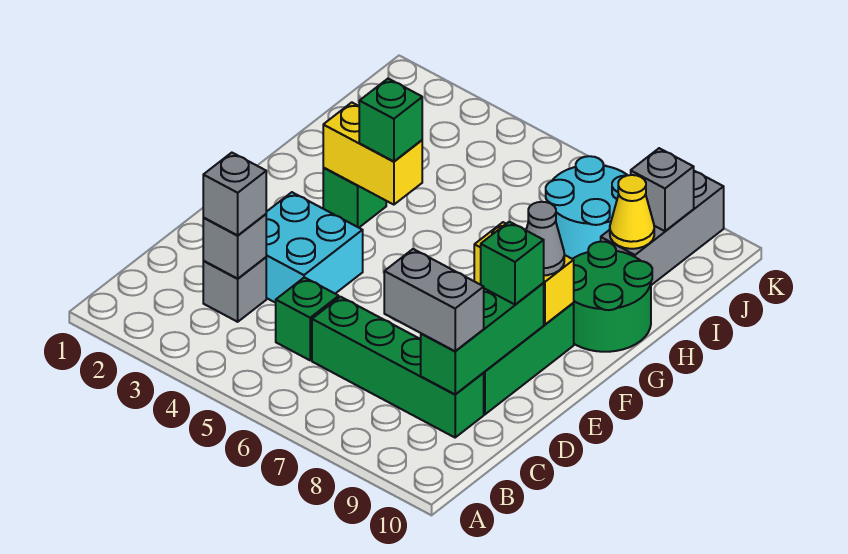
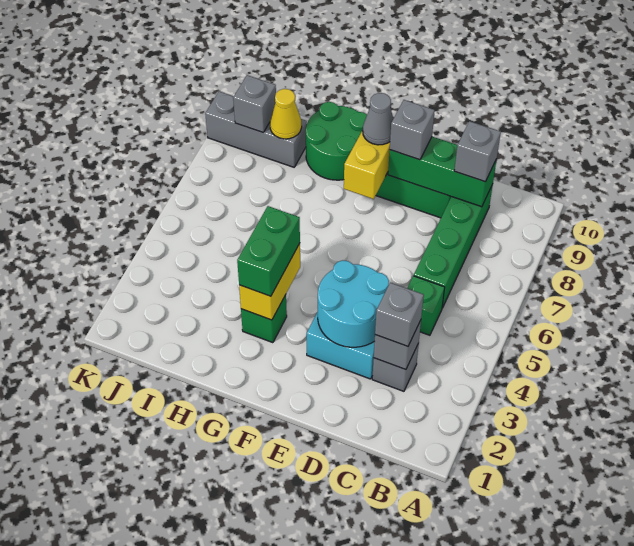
grey 1x2 brick [384,249,484,351] -> grey 1x1 brick [454,121,501,182]
green 1x1 brick [481,222,544,305] -> grey 1x1 brick [390,100,435,160]
green 1x1 brick [359,79,422,161] -> green 1x2 brick [237,206,300,296]
cyan 2x2 round brick [546,156,628,259] -> cyan 2x2 round brick moved to [318,260,389,347]

